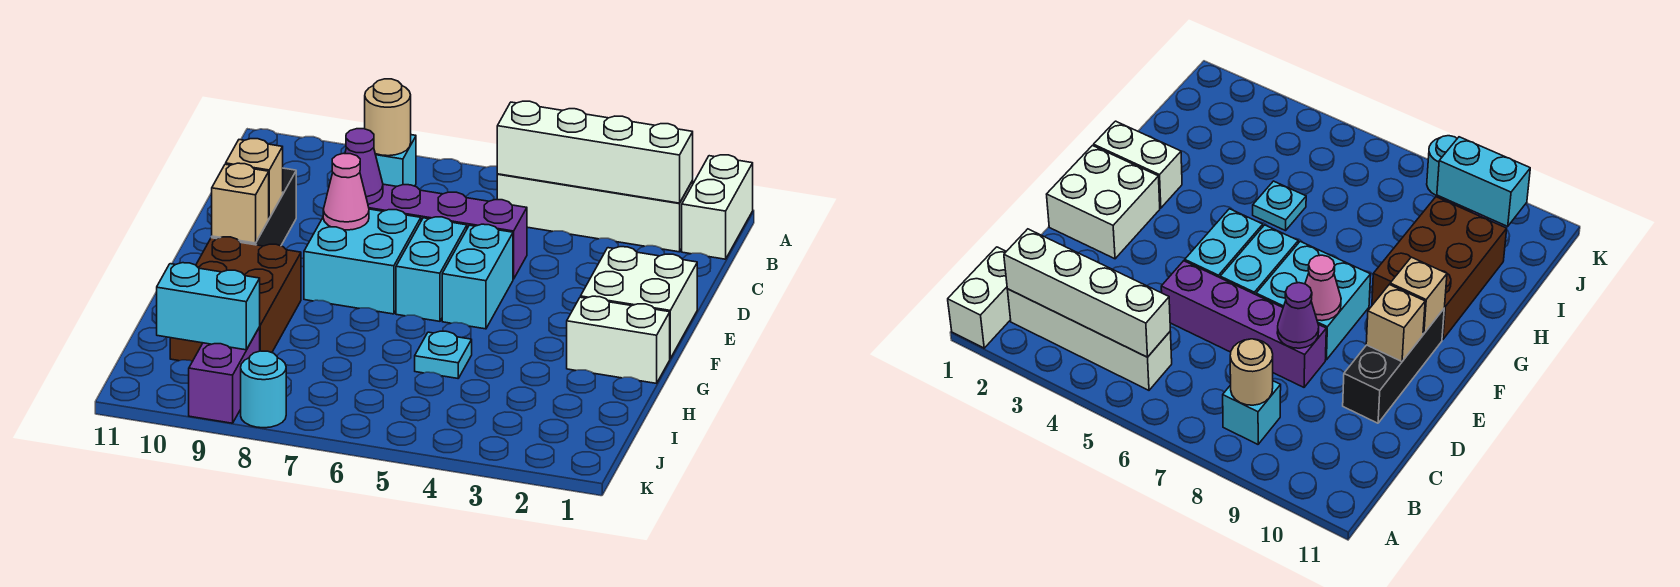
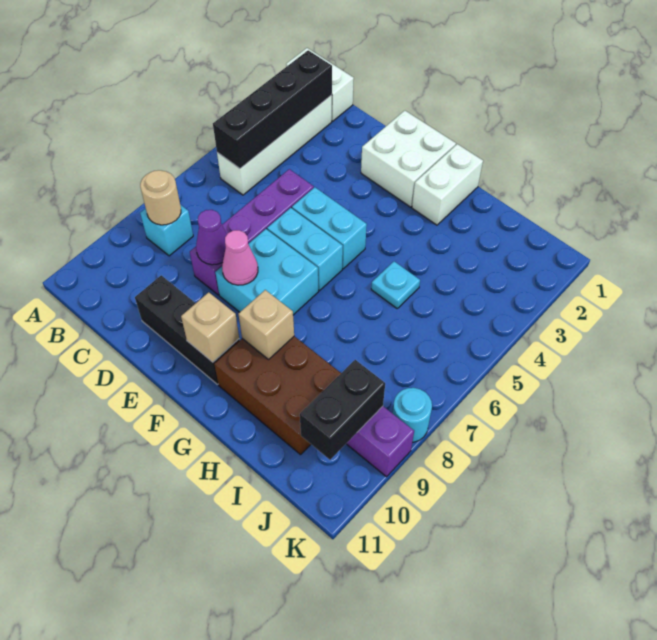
white 1x4 brick [497,101,693,203] -> black 1x4 brick [213,50,332,169]
tan 1x1 brick [226,139,283,218] -> tan 1x1 brick moved to [239,290,294,359]
cyan 1x2 brick [157,263,260,350] -> black 1x2 brick [300,360,385,460]

